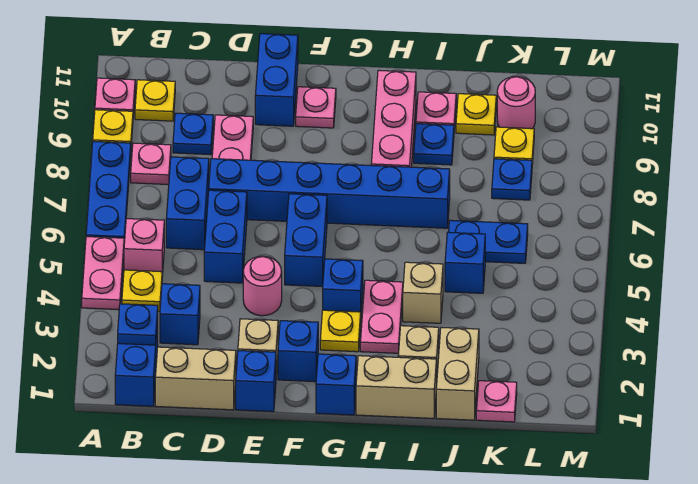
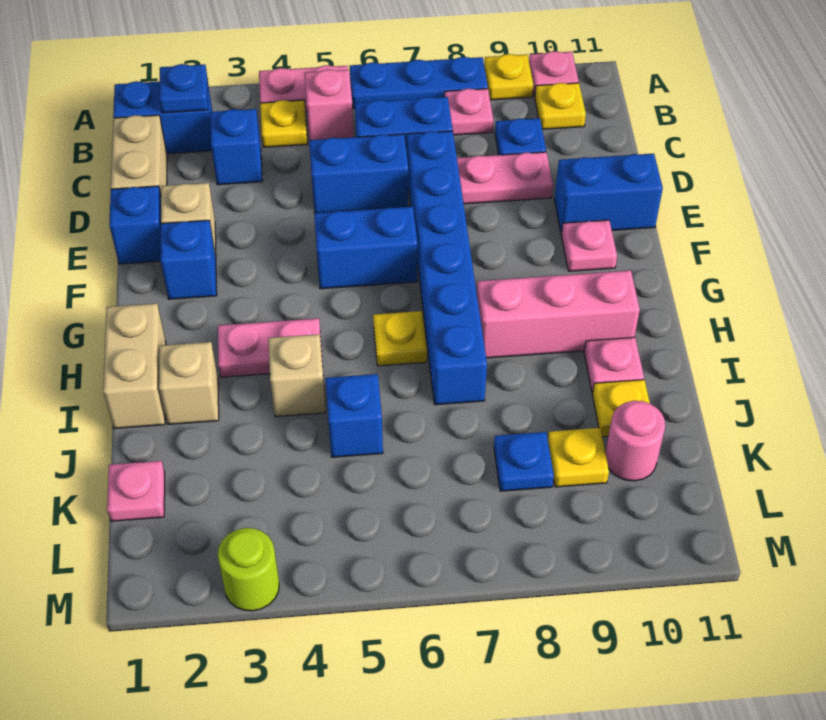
pink 1x1 round brick [243,256,282,316] -> none
blue 1x1 brick [316,354,356,415] -> none
yellow 1x1 plate [320,310,361,352] -> yellow 1x1 plate moved to [373,311,427,366]
blue 1x1 brick [323,259,363,312] -> none
blue 1x1 plate [414,124,454,165] -> none
tan 1x2 brick [436,327,479,420] -> none
blue 1x2 plate [449,220,528,263] -> none
none -> lime 1x1 round brick [218,528,279,611]

